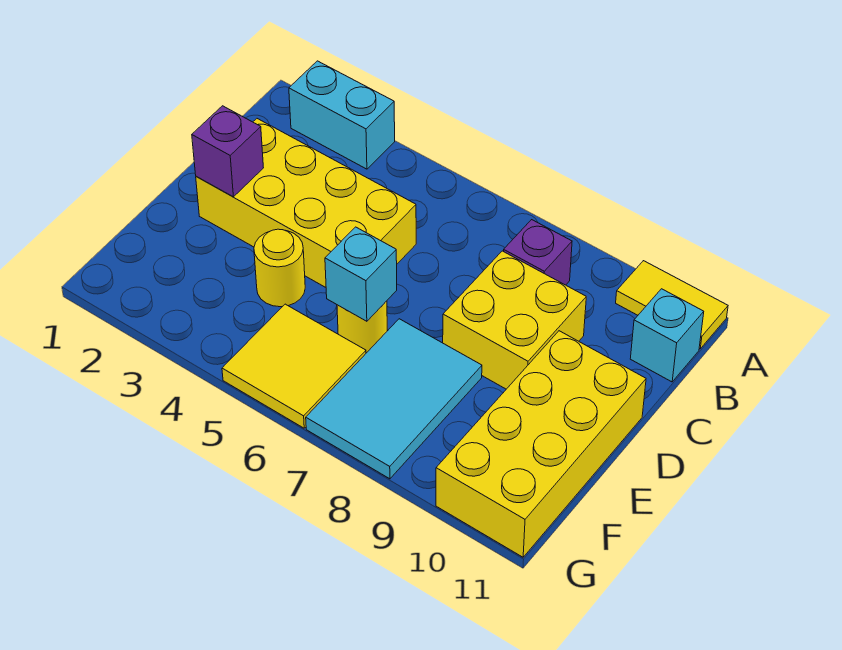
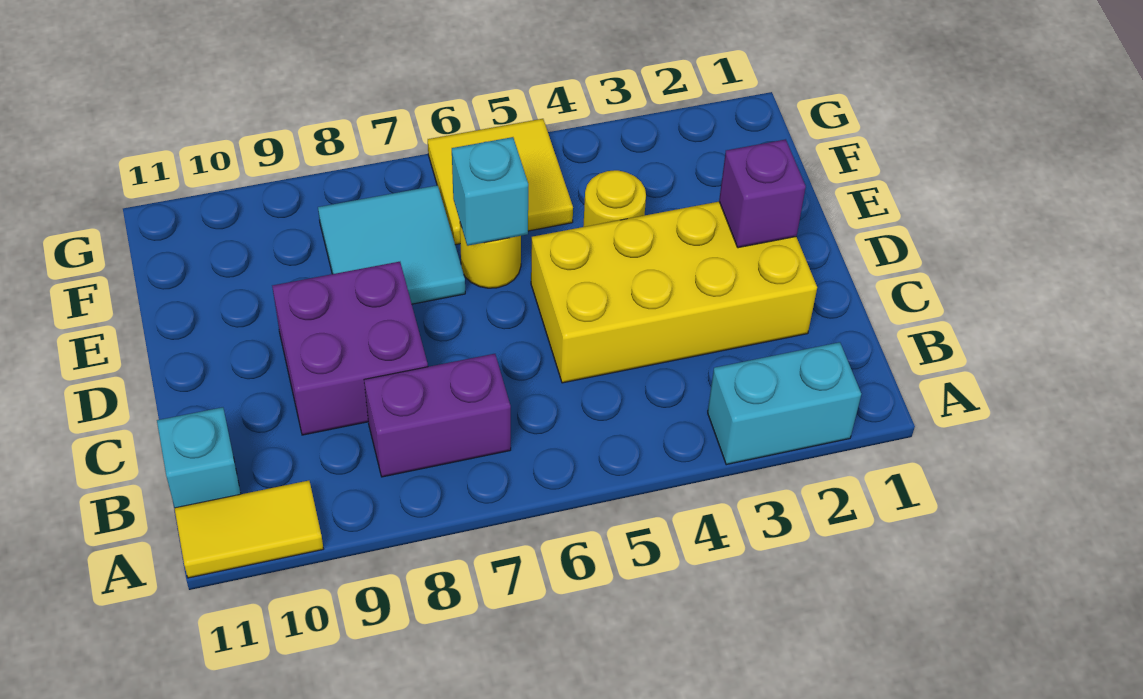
purple 1x1 brick [504,220,572,285] -> purple 1x2 brick [364,354,511,477]
yellow 2x2 brick [443,251,586,389] -> purple 2x2 brick [272,262,428,435]
yellow 2x4 brick [436,331,646,557] -> none
cyan 2x3 tile [306,319,482,479] -> cyan 2x2 tile [318,185,465,304]

